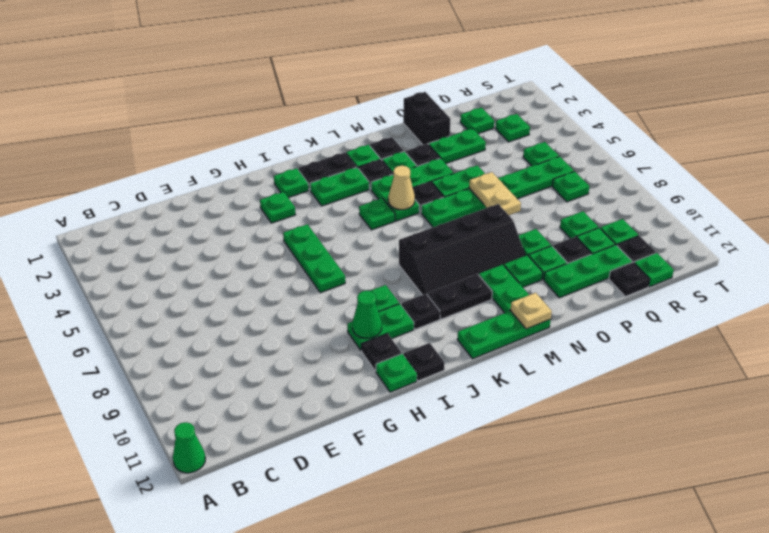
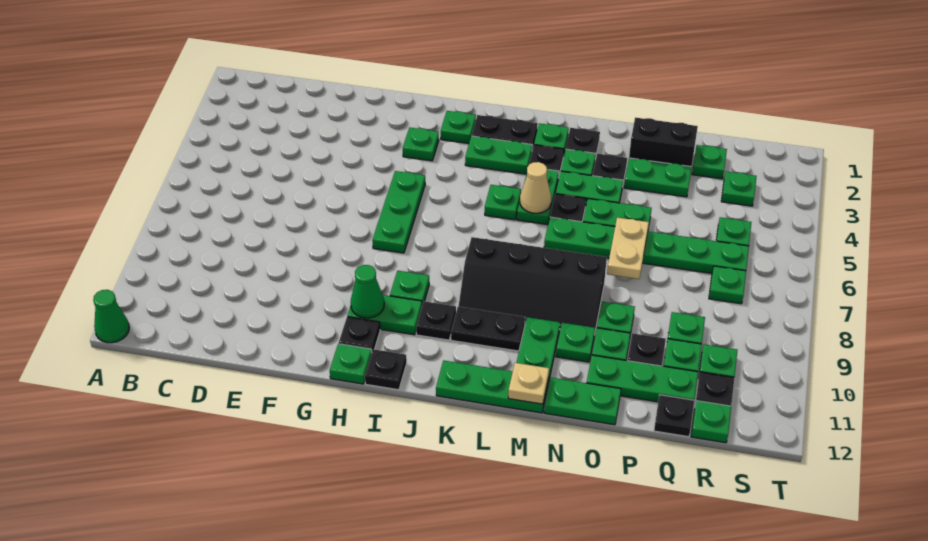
none -> green 1x2 plate [544,378,621,425]
black 1x2 brick [403,92,450,145] -> black 1x2 brick turned to [629,118,698,167]

